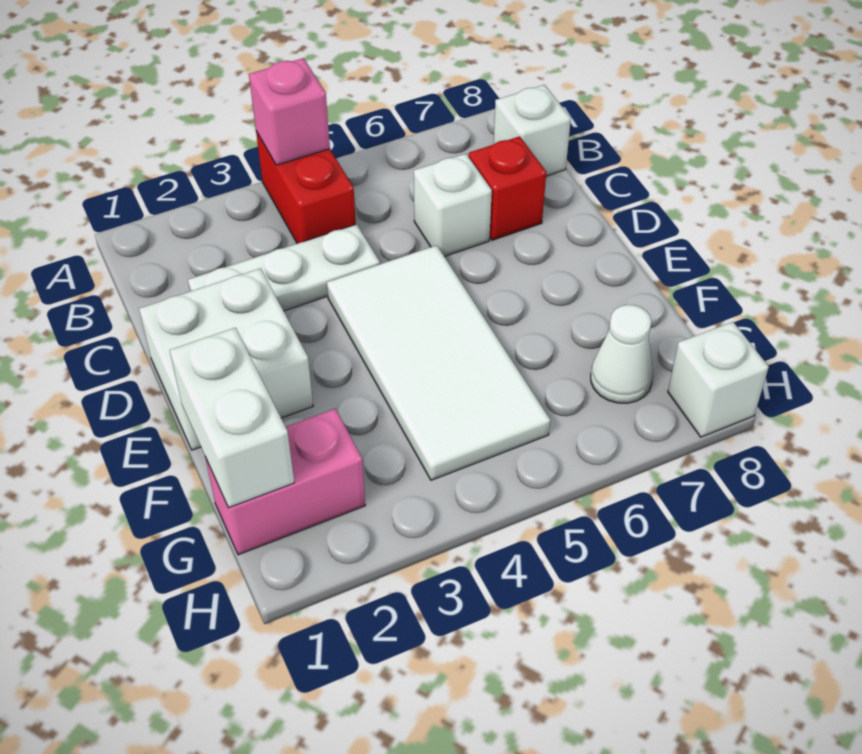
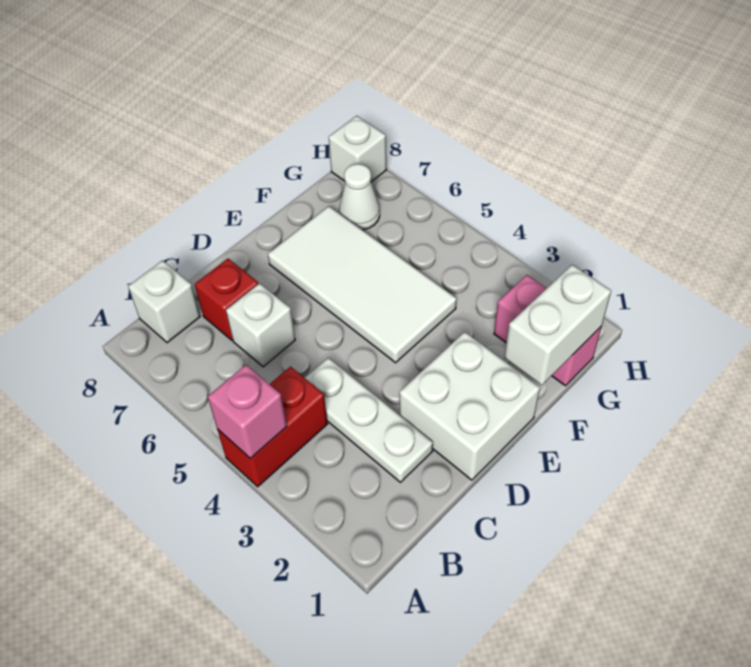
white 2x4 tile [327,245,550,480] -> white 2x4 tile turned to [268,206,457,363]

